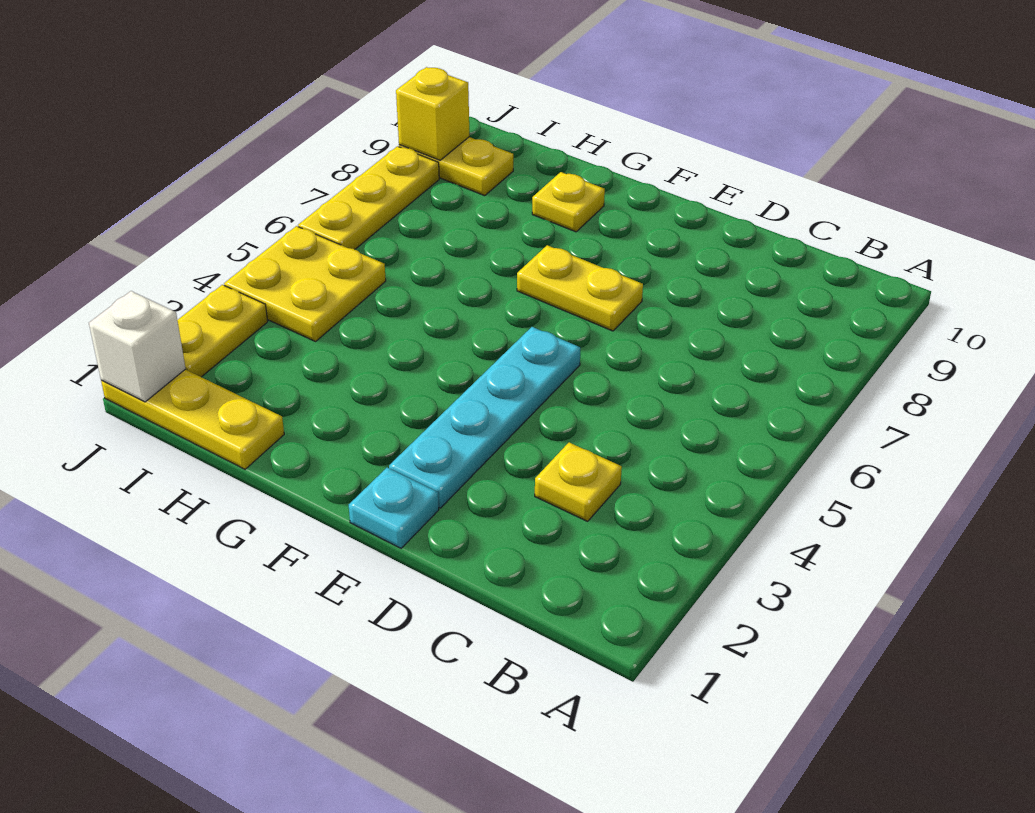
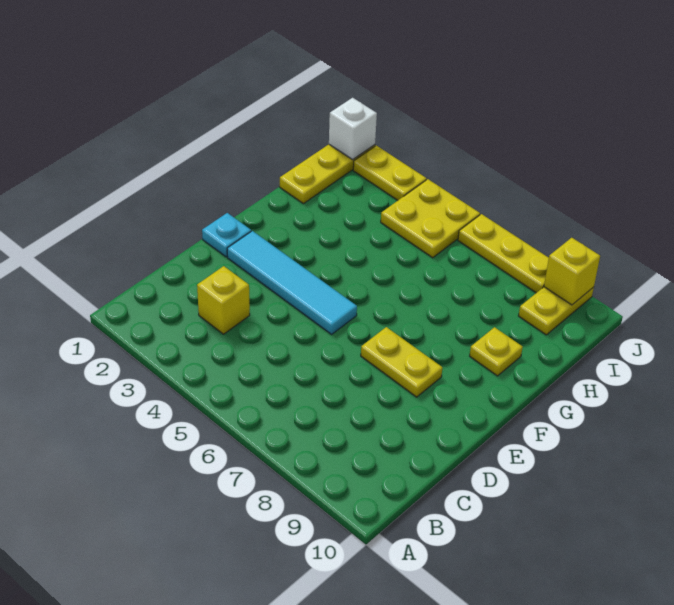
yellow 1x1 plate [535,442,622,521] -> yellow 1x1 brick [197,266,250,334]
cyan 1x4 plate [389,327,580,508] -> cyan 1x4 tile [227,231,357,334]
yellow 1x2 plate [517,245,643,331] -> yellow 1x2 plate turned to [361,327,442,397]

